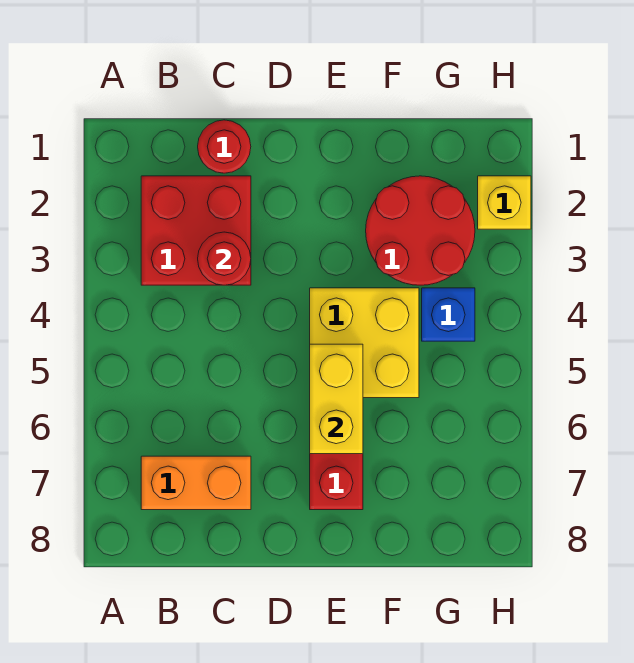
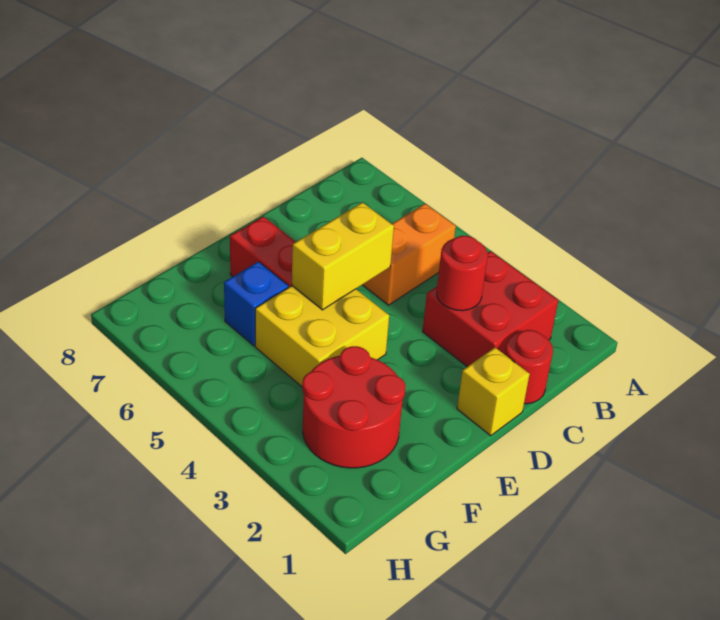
orange 1x2 brick [141,456,251,510] -> orange 1x2 brick moved to [363,204,456,305]
yellow 1x2 brick [310,344,363,454] -> yellow 1x2 brick turned to [292,202,394,310]
blue 1x1 brick [422,288,475,341] -> blue 1x1 brick moved to [224,262,288,346]
yellow 1x1 brick [478,176,531,229] -> yellow 1x1 brick moved to [457,348,530,436]

